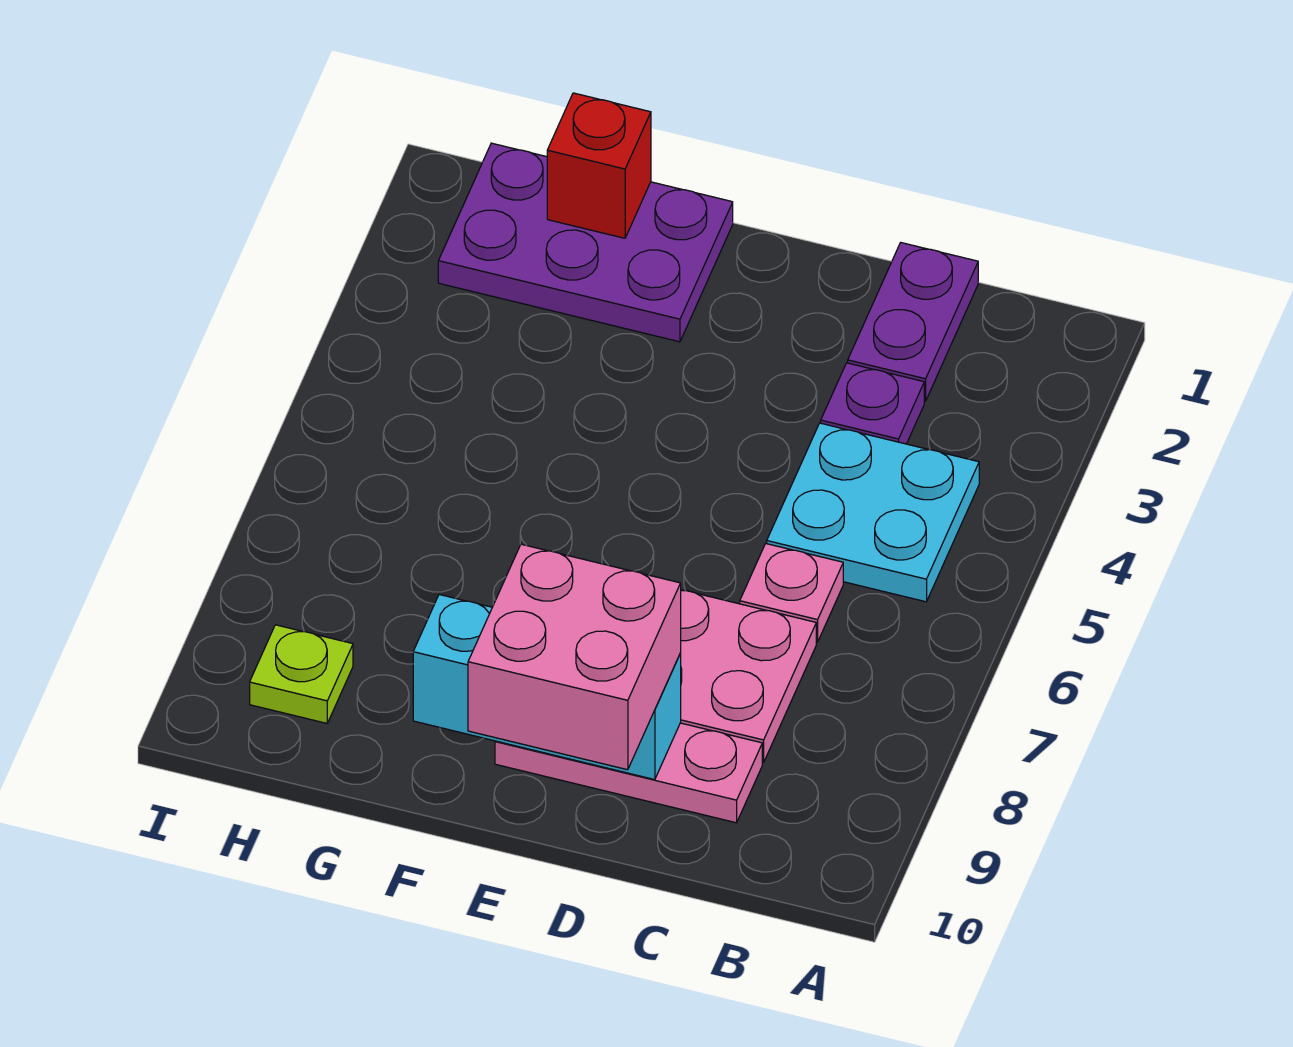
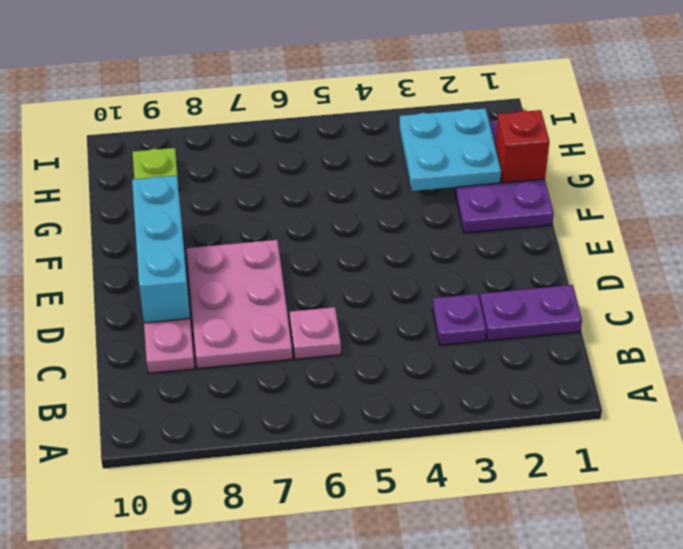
cyan 2x2 plate [767,423,979,602] -> cyan 2x2 plate moved to [399,108,501,191]
pink 2x2 brick [468,544,681,770] -> none

